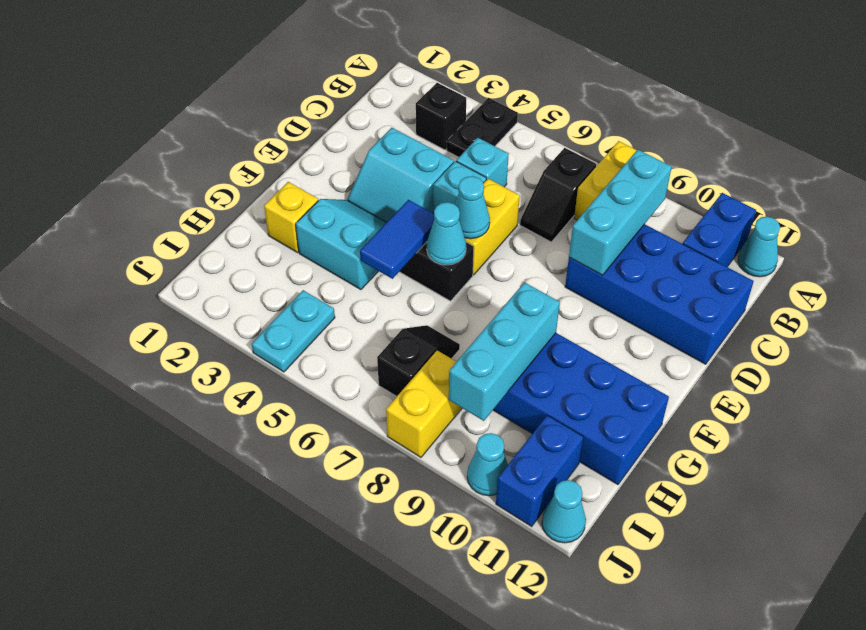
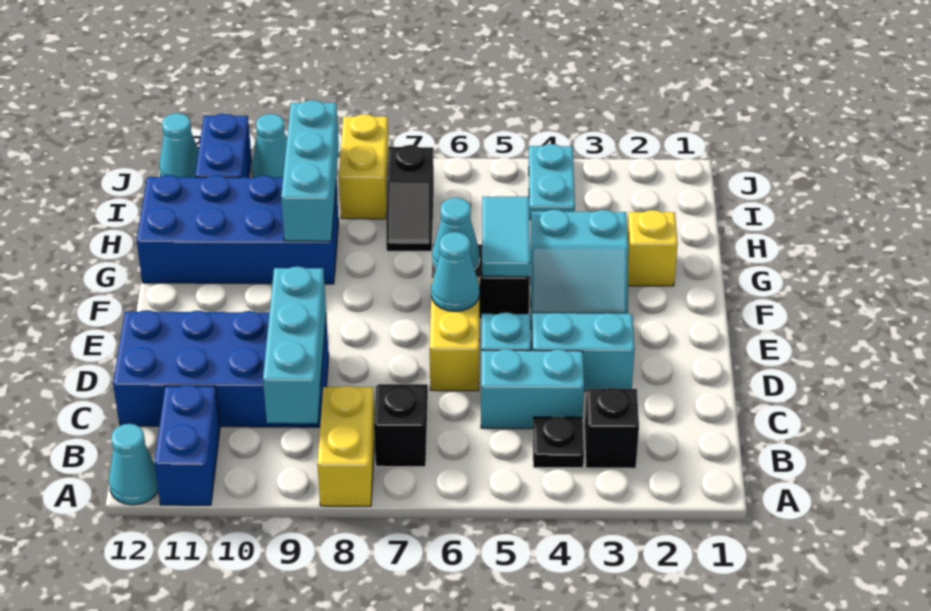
black 1x2 plate [447,98,518,157] -> black 1x1 plate [533,416,584,468]
cyan 1x1 brick [456,138,509,187] -> cyan 1x2 brick [481,349,584,429]
blue 1x2 tile [360,200,434,279] -> cyan 1x2 tile [482,197,530,277]

